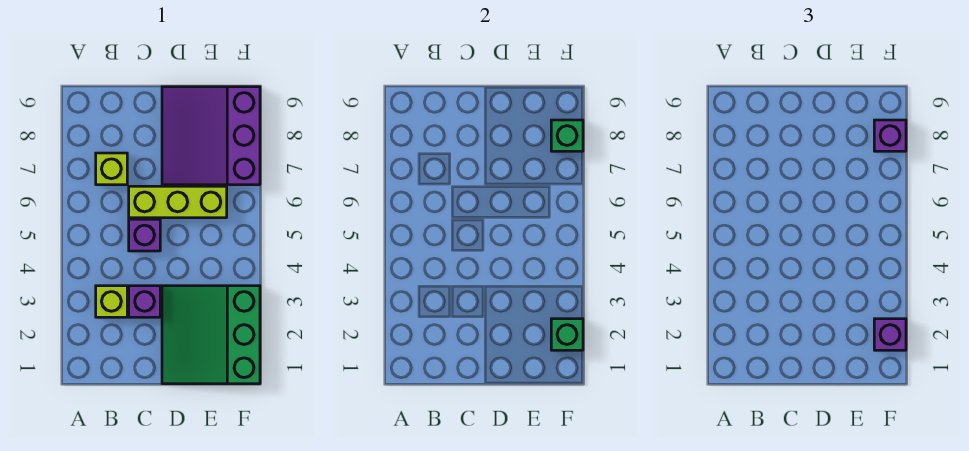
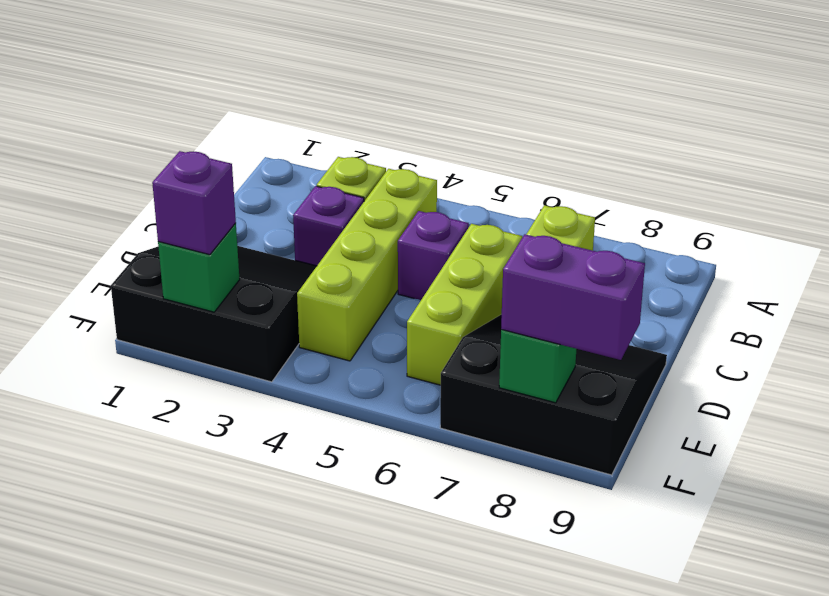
none -> lime 1x4 brick [297,169,437,361]
green 3x3 slope [162,286,260,384] -> black 3x3 slope [111,246,317,382]
purple 3x3 slope [162,87,260,185] -> black 3x3 slope [440,314,667,475]
purple 1x1 brick [874,120,906,151] -> purple 1x2 brick [501,234,645,360]

